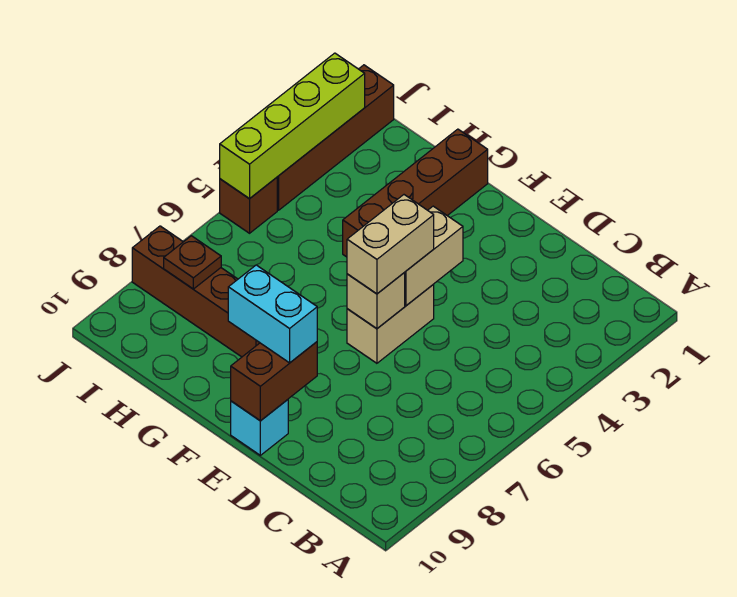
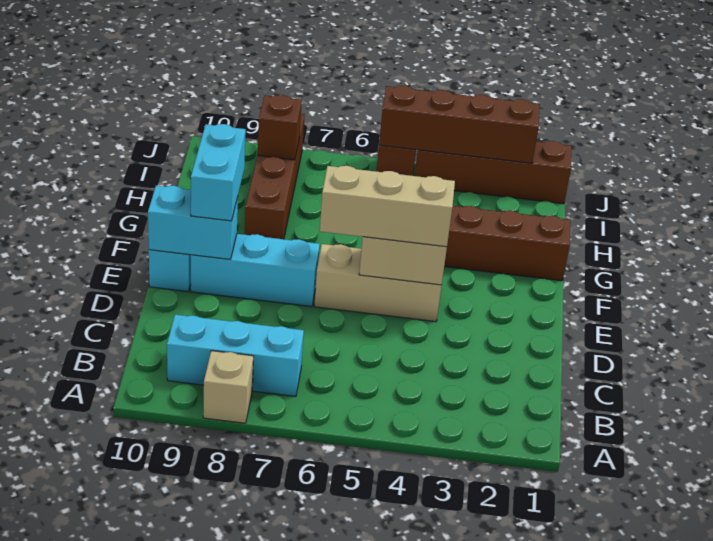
none -> cyan 1x3 brick [167,315,304,396]
tan 1x2 brick [347,284,434,363] -> tan 1x3 brick [314,244,442,322]
tan 1x2 brick [347,195,434,294] -> tan 1x3 brick [320,166,455,247]
tan 1x1 brick [347,273,405,328] -> tan 1x1 brick moved to [203,351,254,423]
none -> cyan 1x3 brick [191,234,320,307]
brown 1x2 brick [231,342,317,421] -> cyan 1x2 brick [148,186,238,259]
brown 1x1 plate [164,236,221,289] -> brown 1x1 brick [258,95,302,160]
lime 1x4 brick [220,53,365,199] -> brown 1x4 brick [379,86,540,163]

